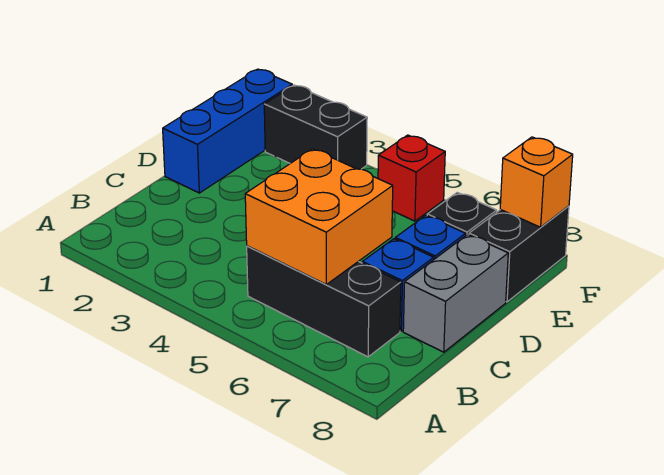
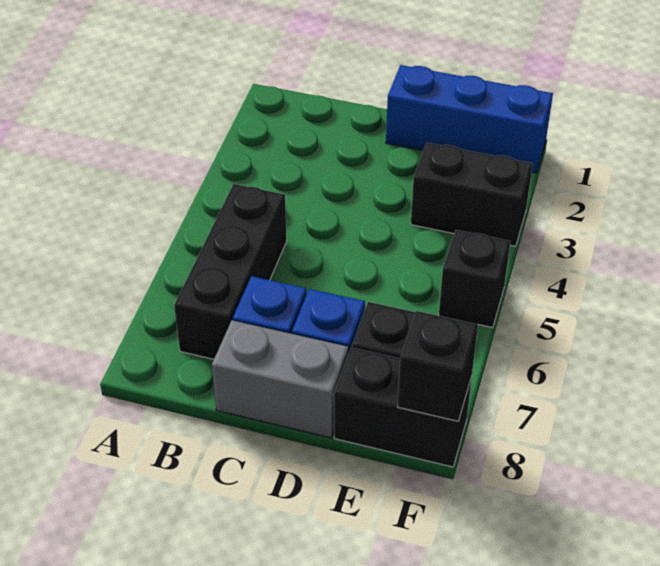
orange 2x2 brick [245,149,393,284] -> none
black 1x2 brick [264,85,367,169] -> black 1x2 brick turned to [411,143,533,246]
red 1x1 brick [378,135,445,221] -> black 1x1 brick [439,230,510,328]
orange 1x1 brick [500,137,573,227] -> black 1x1 brick [398,311,478,421]

